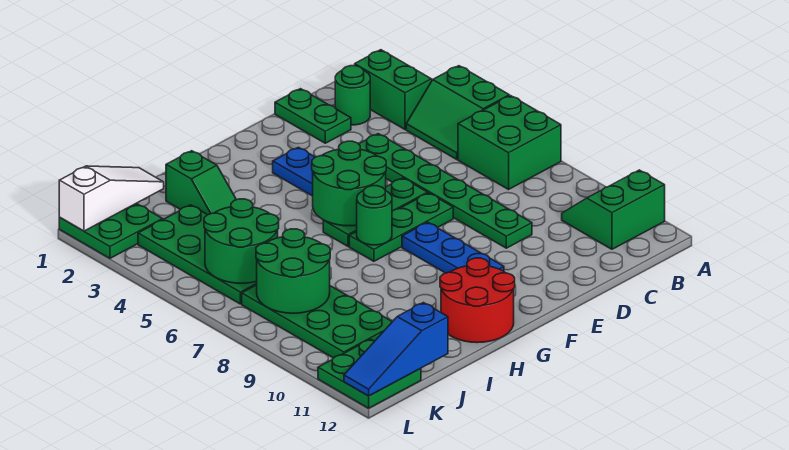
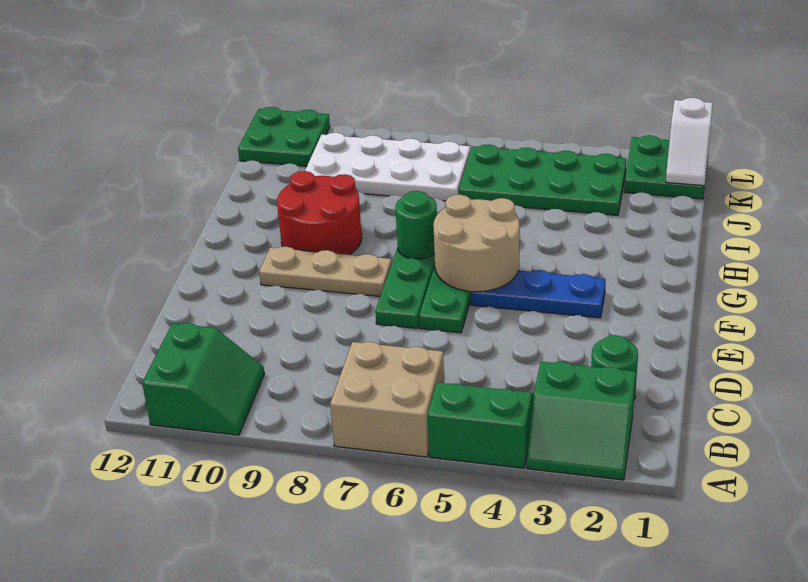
green 2x2 brick [458,96,561,189] -> tan 2x2 brick [330,342,444,457]
green 1x2 plate [275,89,351,143] -> none
green 1x6 plate [359,134,532,248] -> none
green 2x2 round brick [312,141,386,226] -> tan 2x2 round brick [433,195,520,292]
blue 1x3 plate [402,222,504,273] -> tan 1x3 plate [259,247,392,296]
red 2x2 round brick [440,258,515,343] -> red 2x2 round brick moved to [277,171,362,255]
green 1x2 slope [166,151,236,215] -> none
white 1x3 slope [59,166,164,231] -> white 1x2 slope [666,98,713,186]
green 2x2 round brick [204,199,279,283] -> none
green 2x4 plate [242,285,392,358] -> white 2x4 plate [305,133,470,201]
green 2x2 round brick [256,229,330,313] -> none
blue 1x3 slope [344,303,448,396] -> none

